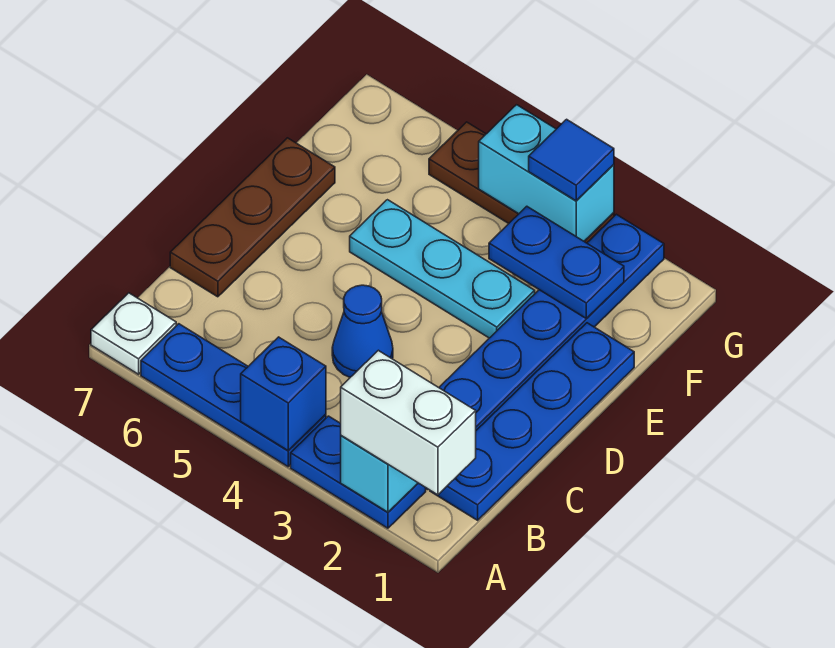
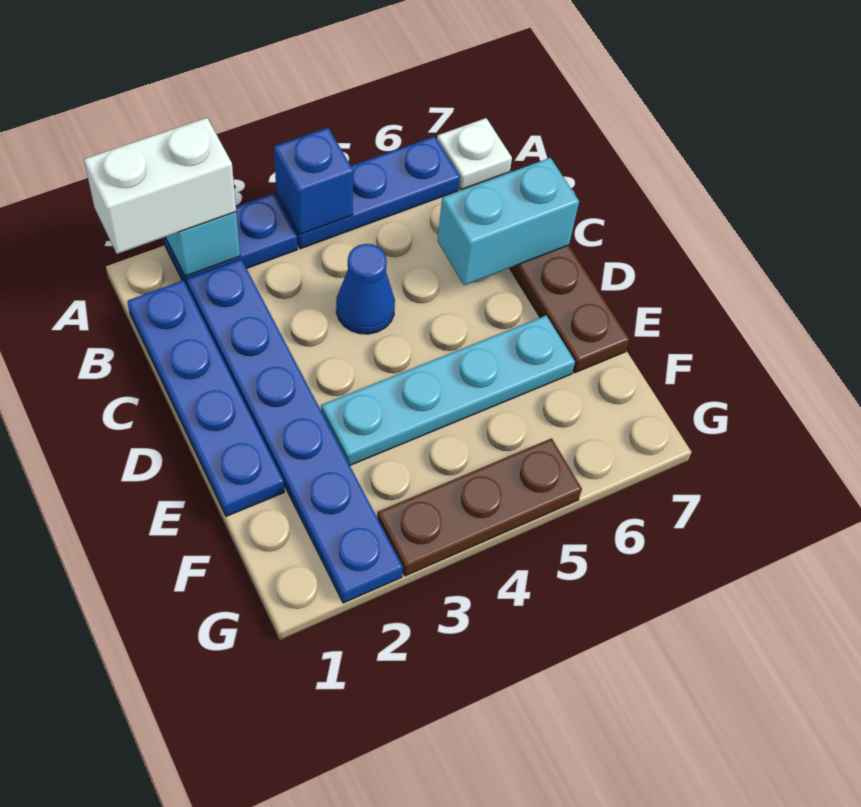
cyan 1x3 plate [350,200,535,338] -> cyan 1x4 plate [321,316,575,465]
blue 1x2 plate [489,206,624,319] -> none
cyan 1x2 brick [479,105,614,241] -> cyan 1x2 brick moved to [438,158,579,285]
blue 1x1 tile [529,119,614,201] -> none

